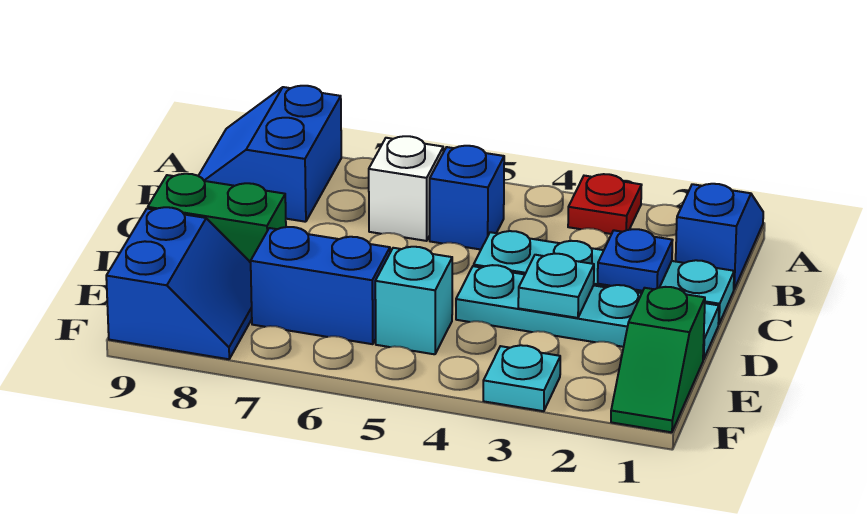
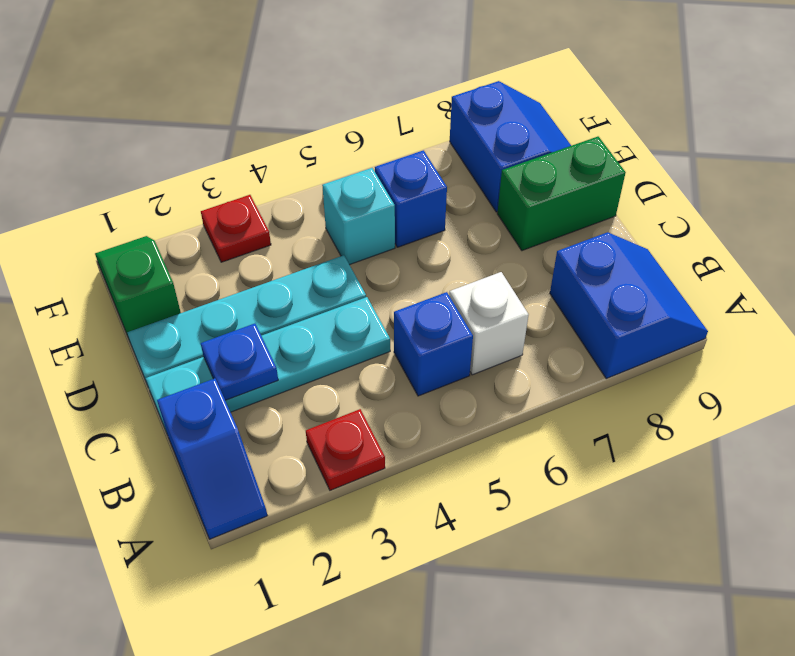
cyan 1x1 plate [518,254,594,318] -> none
blue 1x2 brick [251,227,390,344] -> blue 1x1 brick [375,150,447,247]
blue 2x2 slope [106,207,252,359] -> blue 2x2 slope turned to [450,81,571,212]
cyan 1x1 plate [483,345,560,411] -> red 1x1 plate [201,195,271,262]

